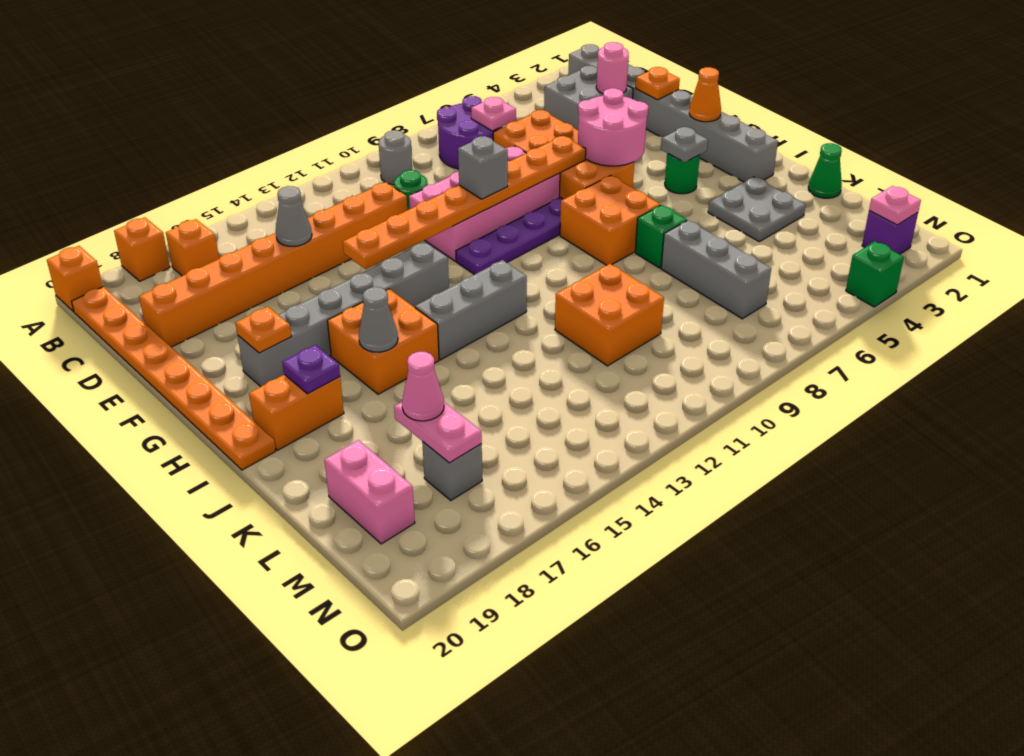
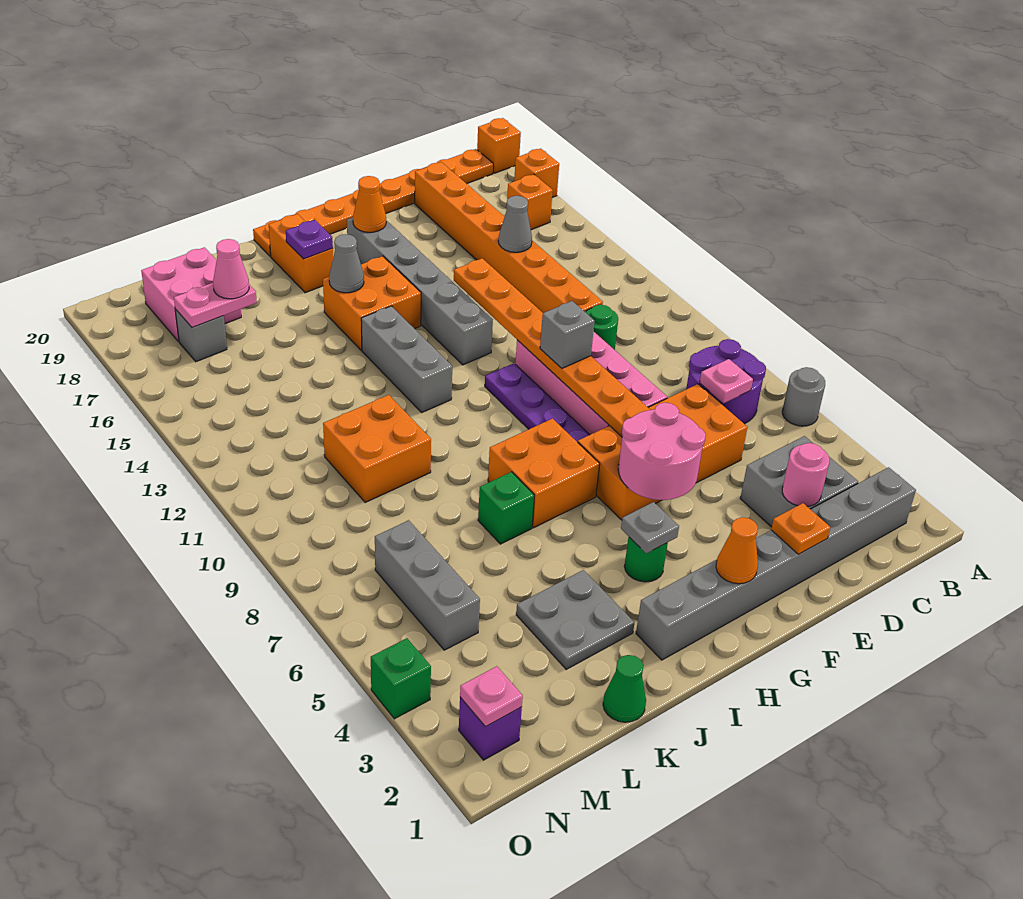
grey 1x1 round brick [379,130,412,185] -> grey 1x1 round brick moved to [782,367,825,426]
orange 1x1 plate [236,307,291,353] -> orange 1x1 cone [353,176,386,232]
grey 1x3 brick [661,220,771,319] -> grey 1x3 brick turned to [375,520,480,650]
pink 1x2 brick [324,440,415,544] -> pink 2x2 brick [141,247,241,342]

